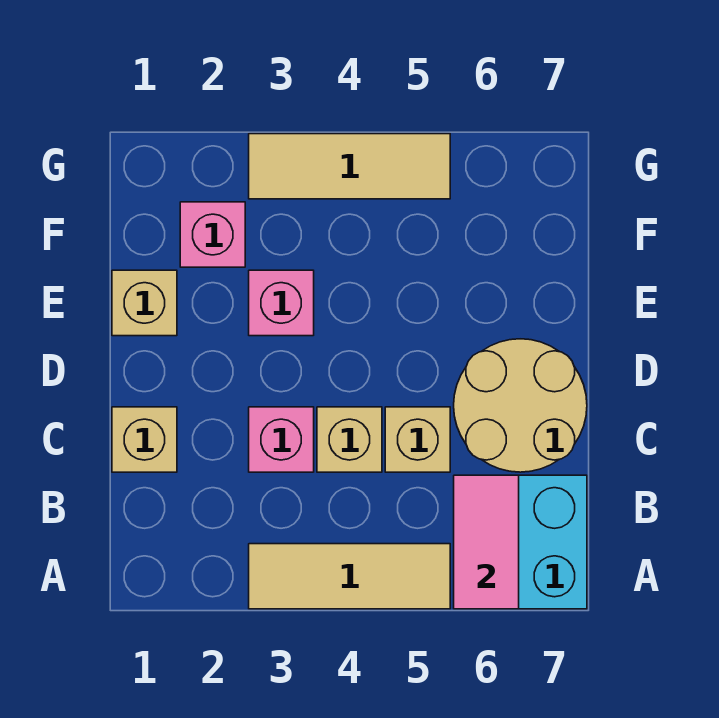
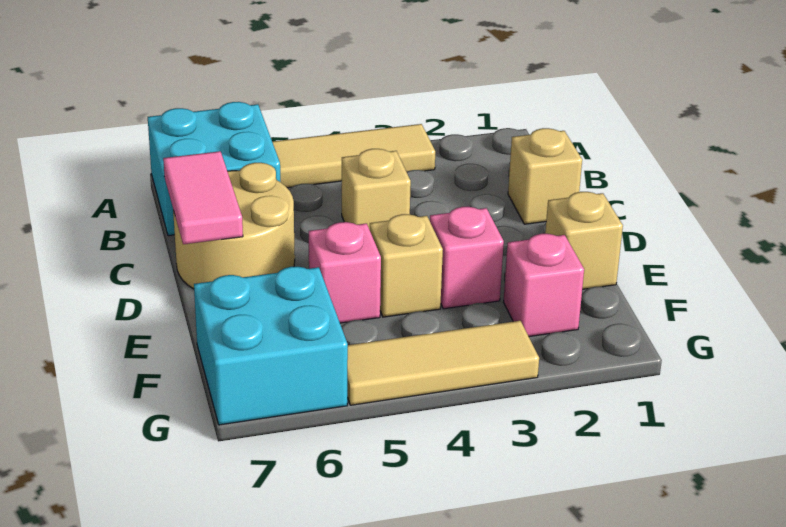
pink 1x2 tile [454,475,519,609] -> pink 1x2 tile moved to [163,151,243,244]
pink 1x1 brick [249,407,314,472] -> pink 1x1 brick moved to [309,222,381,323]
tan 1x1 brick [385,407,450,472] -> tan 1x1 brick moved to [370,214,443,317]
none -> cyan 2x2 brick [194,267,348,425]

